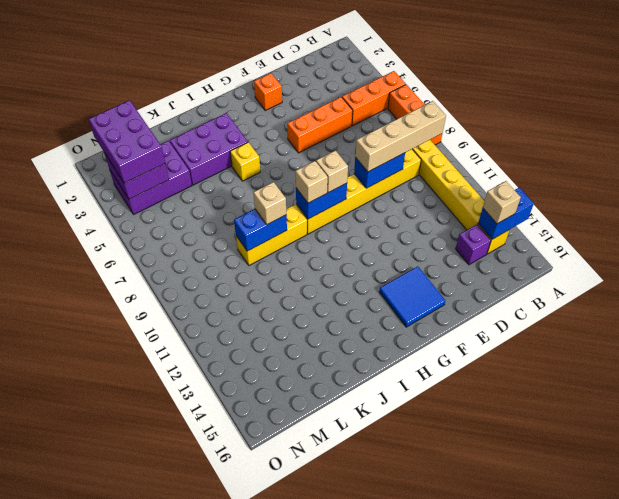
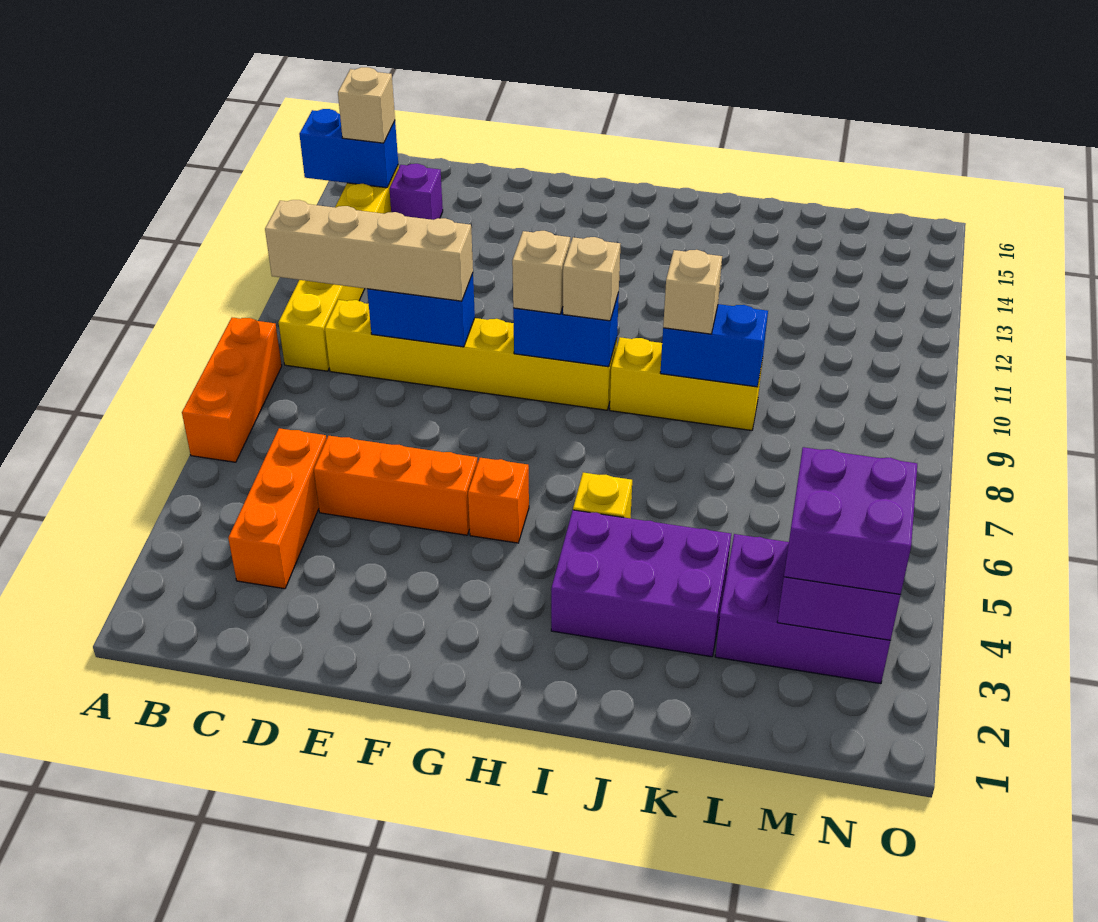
orange 1x3 brick [342,71,406,126] -> orange 1x3 brick turned to [228,428,327,589]
orange 1x1 brick [254,73,282,110] -> orange 1x1 brick moved to [468,458,529,543]
blue 2x2 tile [379,266,445,327] -> none
purple 2x3 brick [89,100,165,183] -> purple 2x2 brick [784,447,917,594]

